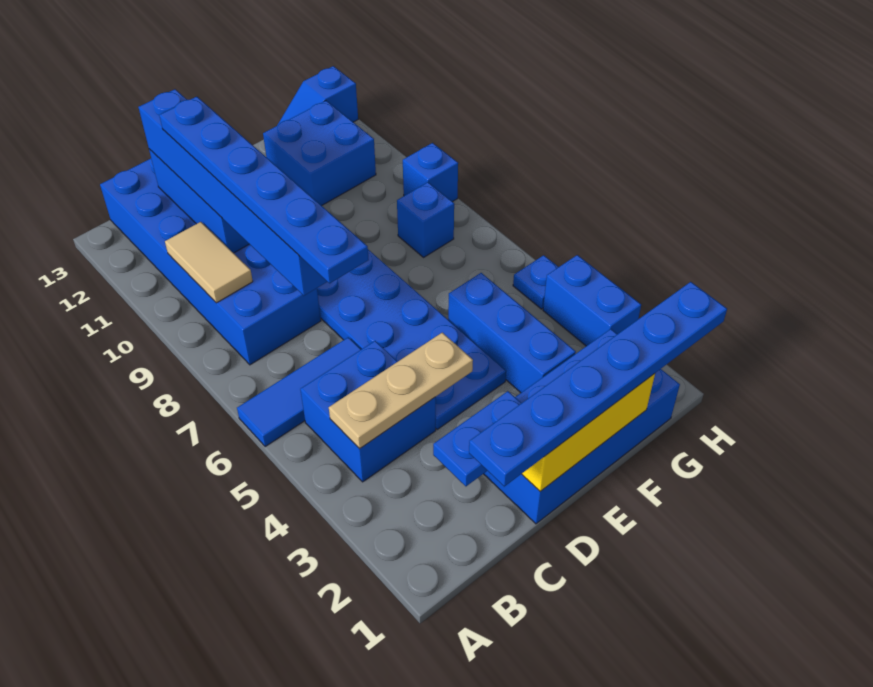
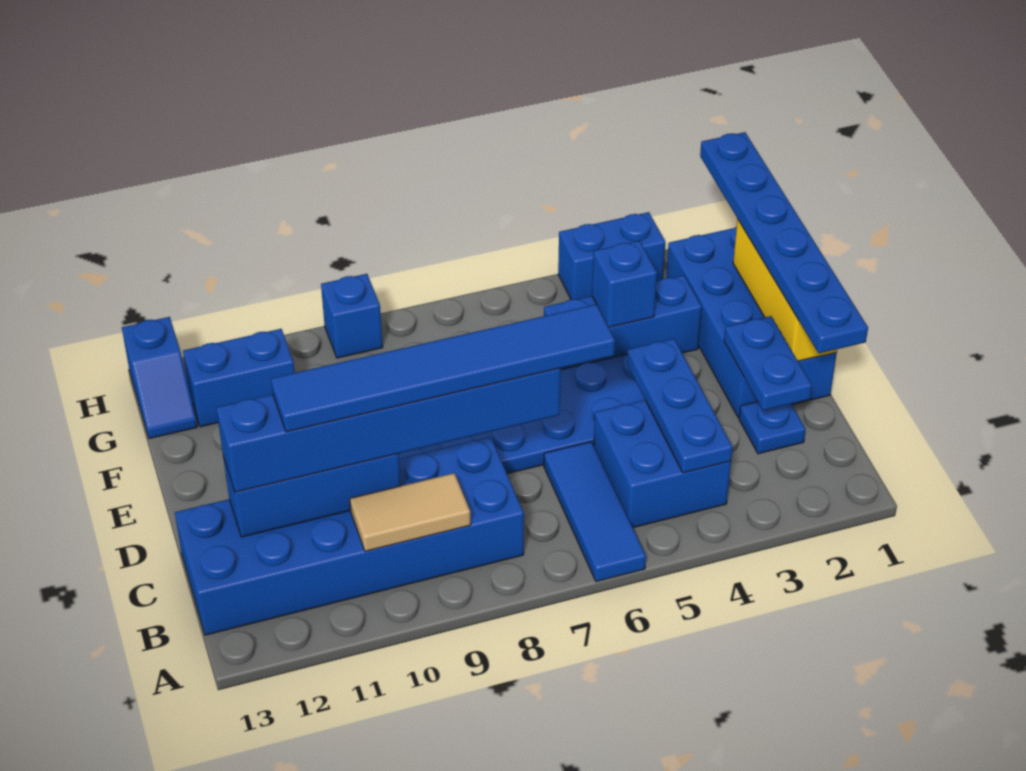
tan 1x3 plate [329,333,473,449] -> blue 1x3 plate [627,339,733,473]
blue 1x6 plate [159,97,369,283] -> blue 1x6 tile [271,304,615,432]
blue 2x2 brick [263,101,376,206] -> blue 1x2 brick [183,329,295,427]
blue 1x1 brick [397,182,454,257] -> blue 1x1 brick moved to [592,241,657,327]
blue 1x1 plate [513,255,558,309] -> blue 1x1 plate moved to [739,402,806,454]

